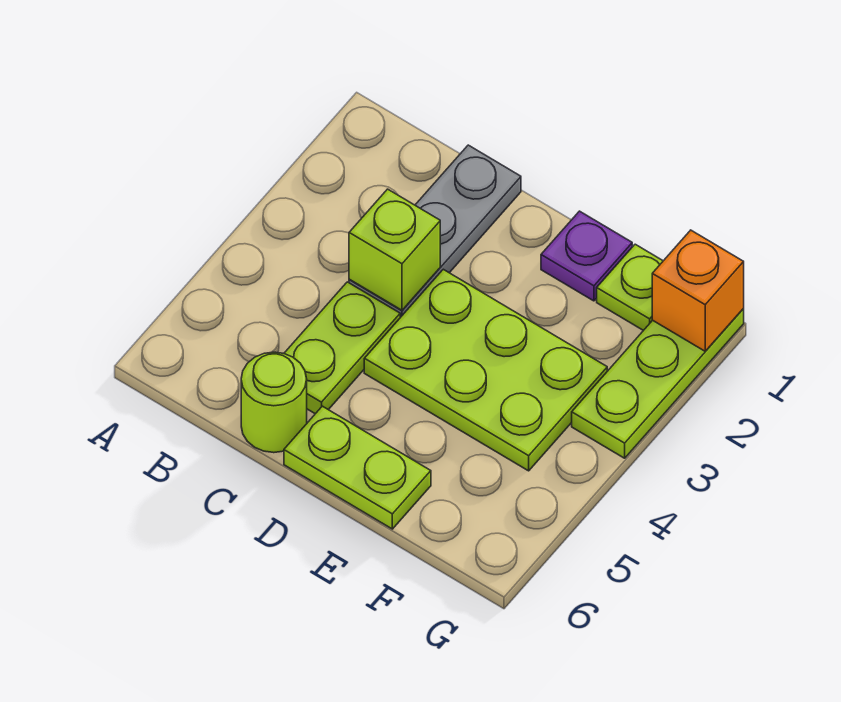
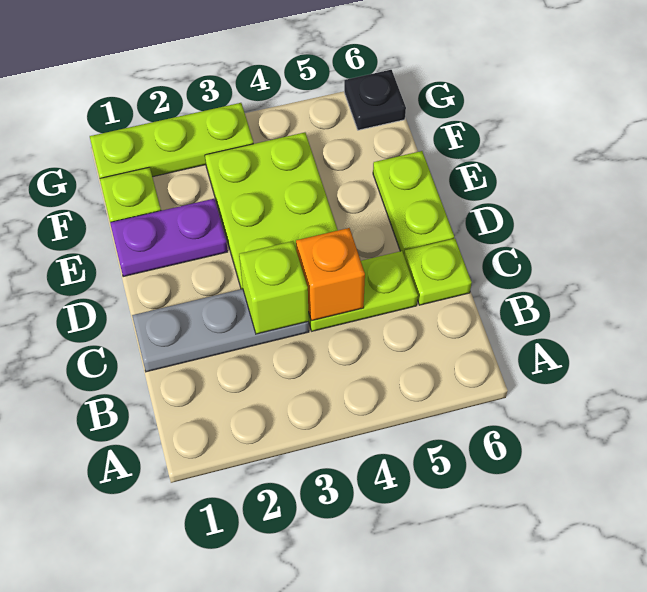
lime 1x1 round brick [241,352,307,453] -> lime 1x1 plate [404,238,472,305]
purple 1x1 plate [541,211,632,301] -> purple 1x2 plate [110,199,228,277]
orange 1x1 brick [652,230,744,351] -> orange 1x1 brick moved to [296,228,365,321]
none -> black 1x1 plate [344,70,406,130]

